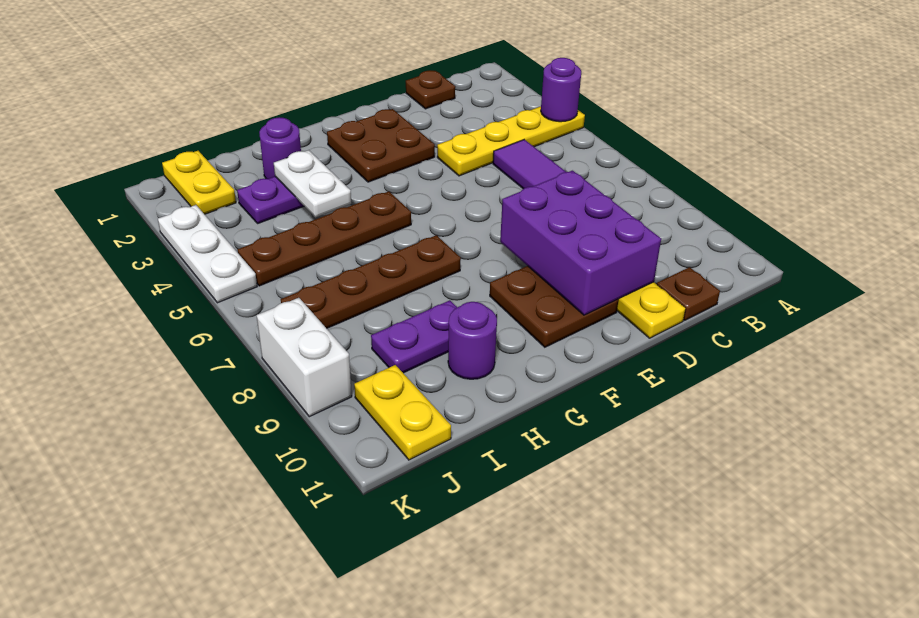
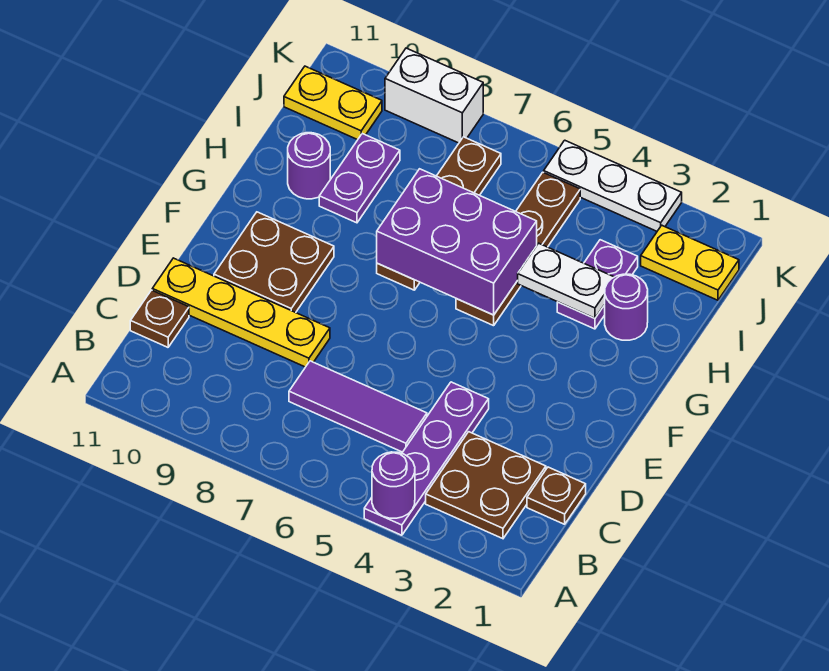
yellow 1x4 plate [437,106,585,176] -> purple 1x4 plate [364,382,489,535]
purple 2x3 brick [500,171,661,315] -> purple 2x3 brick moved to [377,169,537,315]
brown 2x2 plate [327,109,435,182] -> brown 2x2 plate moved to [426,432,546,539]

